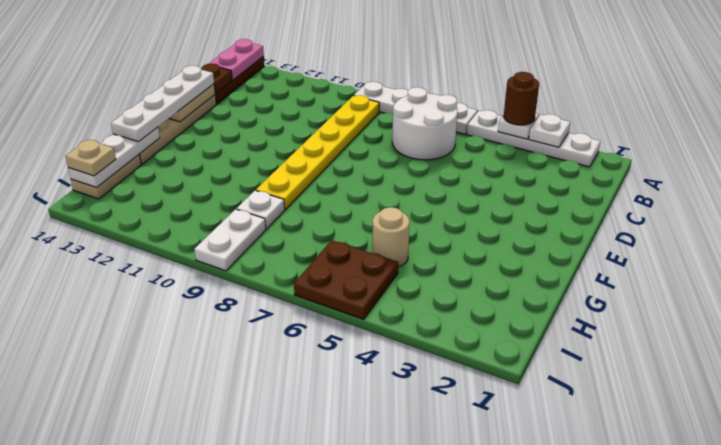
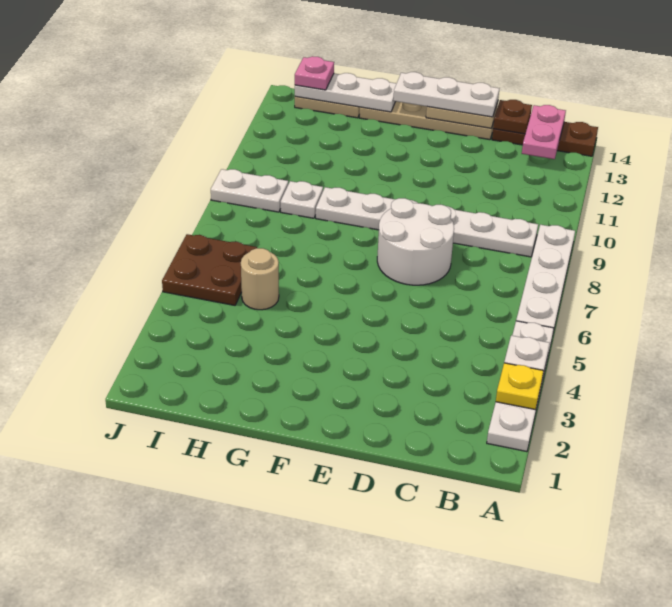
white 1x1 plate [529,114,570,147] -> yellow 1x1 plate [496,363,544,410]
brown 1x1 round brick [504,72,539,125] -> none
pink 1x2 plate [209,39,264,80] -> pink 1x2 plate turned to [522,105,566,159]
white 2x2 round brick [392,87,458,160] -> white 2x2 round brick moved to [377,198,454,285]
yellow 1x6 plate [256,95,379,210] -> white 1x6 plate [316,187,538,257]
white 1x4 plate [111,65,214,142] -> white 1x3 plate [393,72,500,117]
tan 1x1 plate [65,140,116,176] -> pink 1x1 plate [295,56,334,90]

